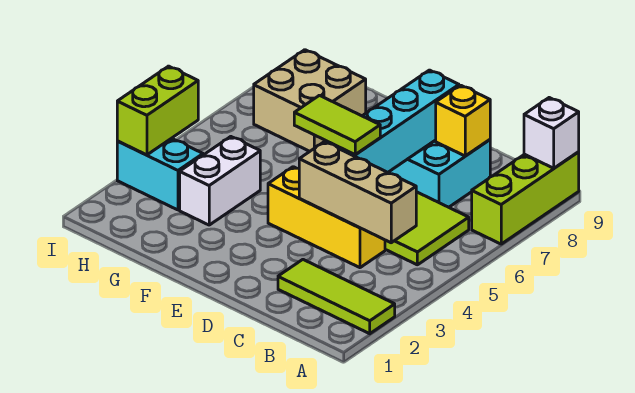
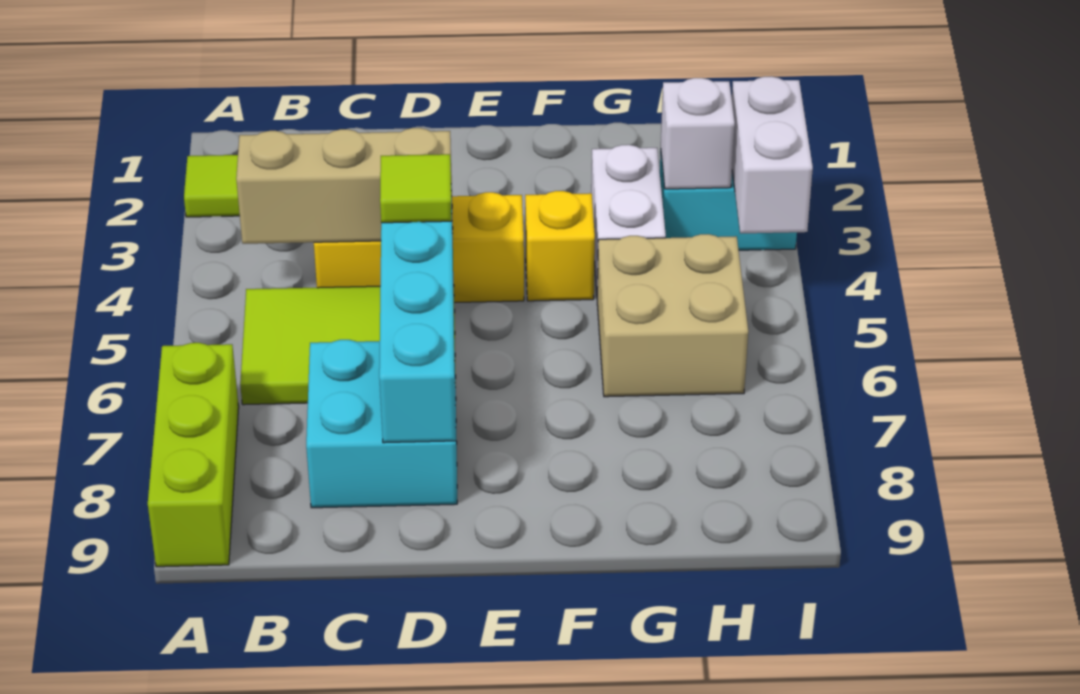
white 1x1 brick [524,98,579,168] -> white 1x1 brick moved to [661,78,735,189]
yellow 1x1 brick [436,85,490,156] -> yellow 1x1 brick moved to [525,191,595,301]
lime 1x2 tile [294,95,380,155] -> lime 1x1 tile [380,154,452,223]
tan 2x2 brick [254,50,366,152] -> tan 2x2 brick moved to [597,234,748,397]
lime 1x2 brick [117,66,198,155] -> white 1x2 brick [732,76,813,234]

